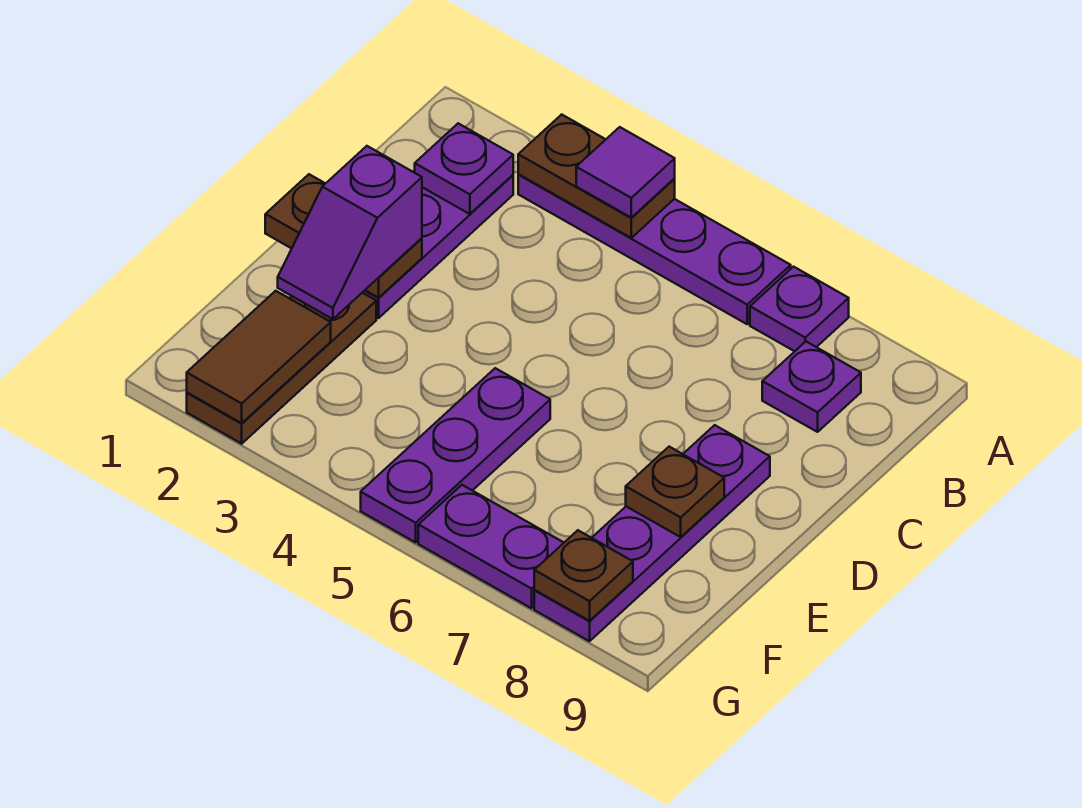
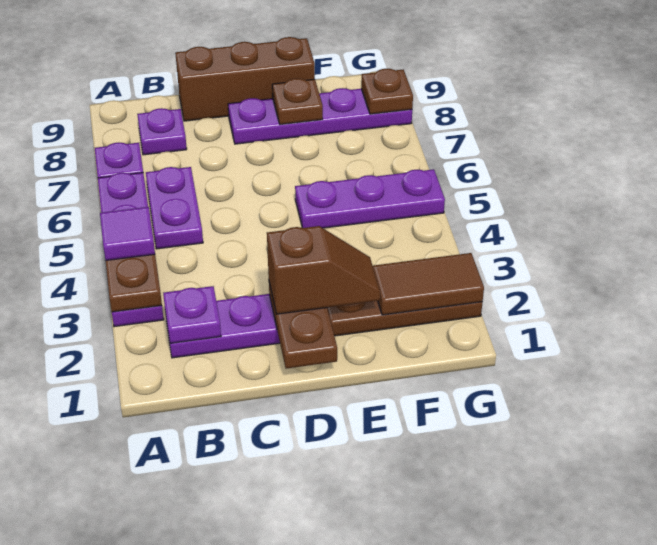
none -> brown 1x3 brick [175,37,315,121]
purple 1x2 slope [278,146,422,319] -> brown 1x2 slope [267,226,380,314]
purple 1x2 plate [418,485,564,608] -> purple 1x2 plate moved to [146,167,203,249]

